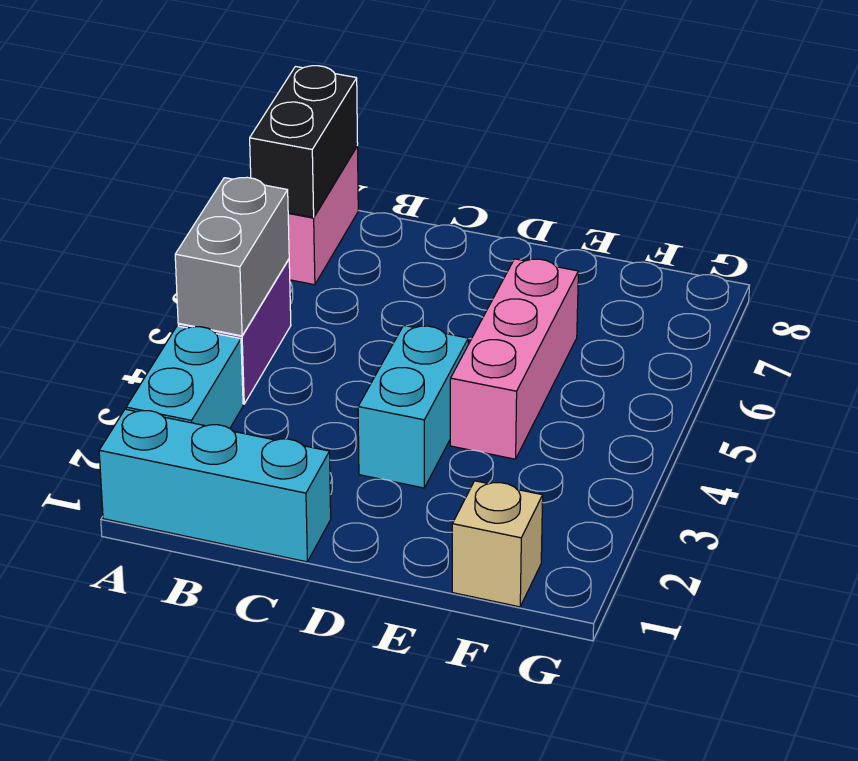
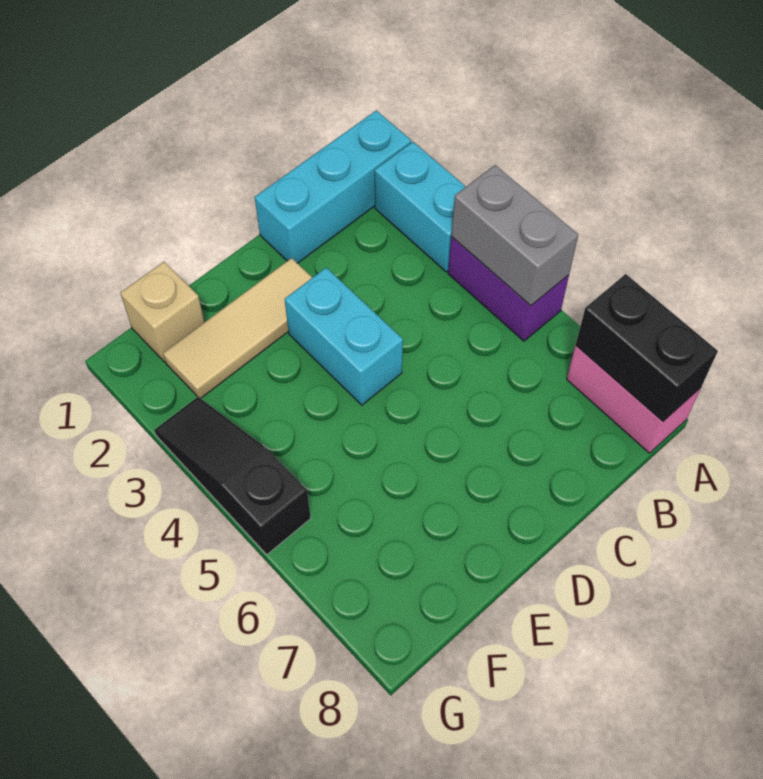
none -> tan 1x3 tile [163,258,312,399]
pink 1x3 brick [450,259,578,459] -> none
none -> black 1x3 slope [154,397,311,555]

